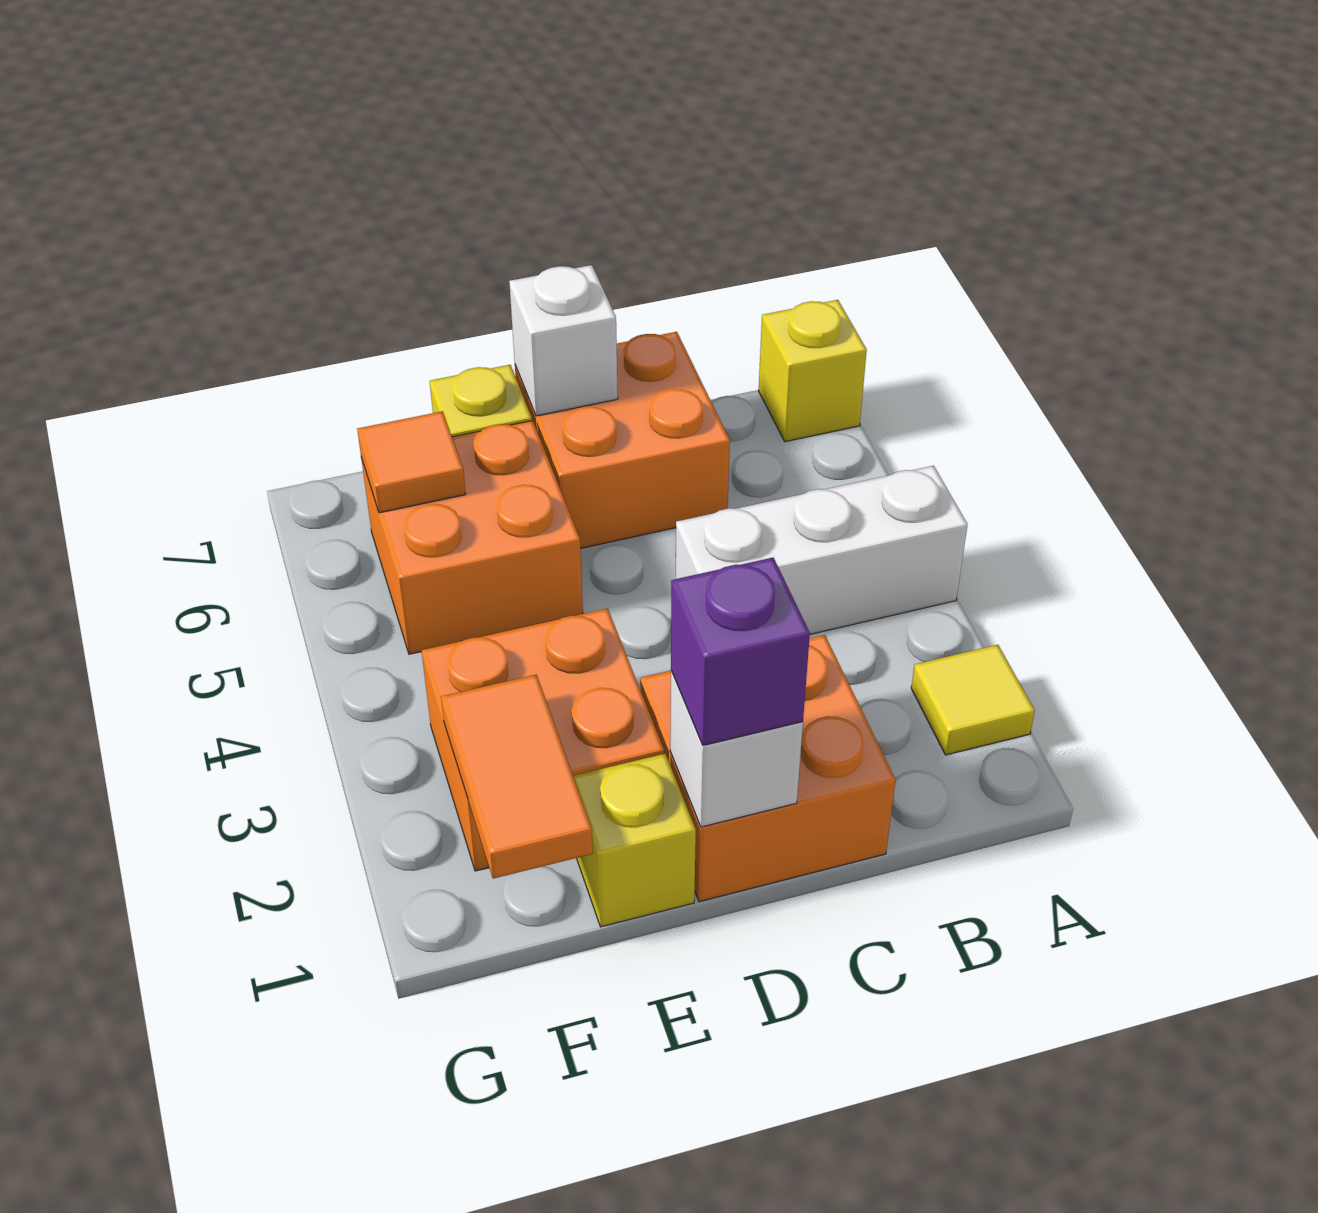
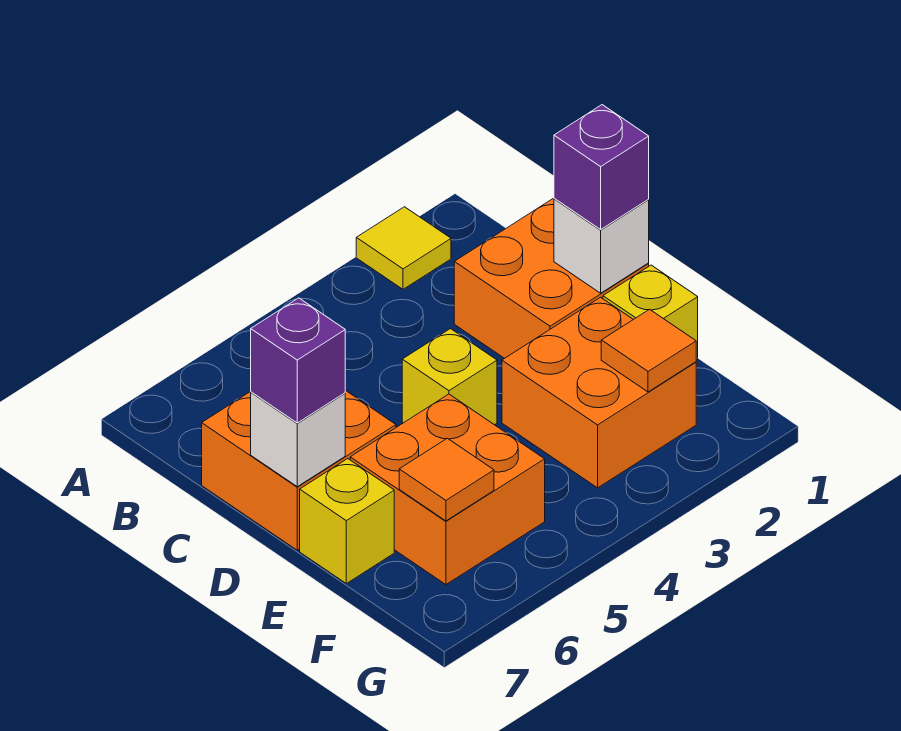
white 1x3 brick [676,466,968,634] -> none
yellow 1x1 brick [759,300,867,442] -> yellow 1x1 brick moved to [402,329,497,425]
none -> purple 1x1 brick [251,298,345,423]
orange 1x2 tile [441,675,593,879] -> orange 1x1 tile [601,309,696,392]

